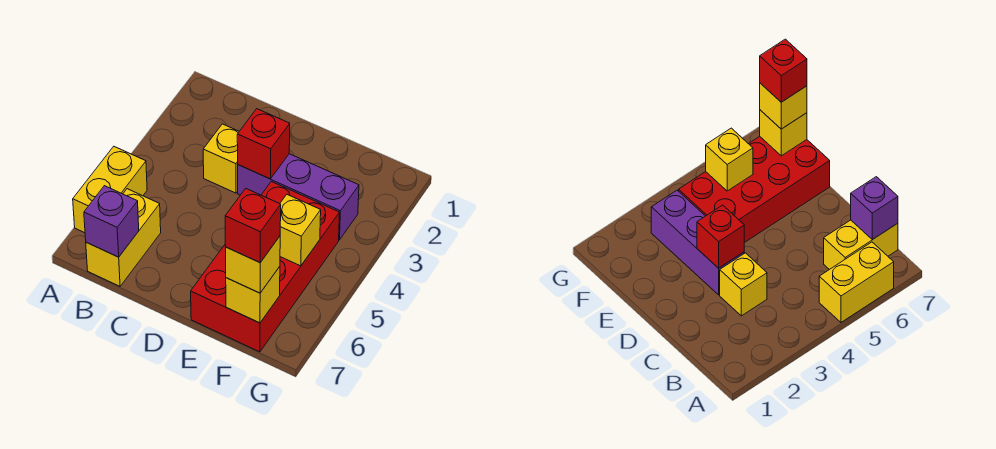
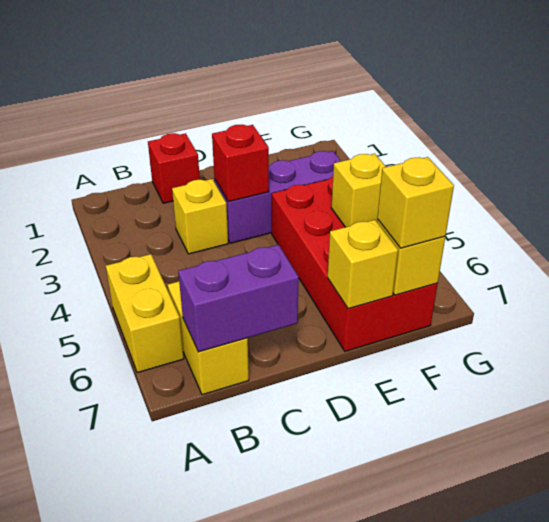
purple 1x1 brick [84,186,139,257] -> purple 1x2 brick [178,245,299,352]
none -> yellow 1x1 brick [327,220,398,309]
red 1x1 brick [225,189,281,263] -> red 1x1 brick moved to [148,133,200,203]

